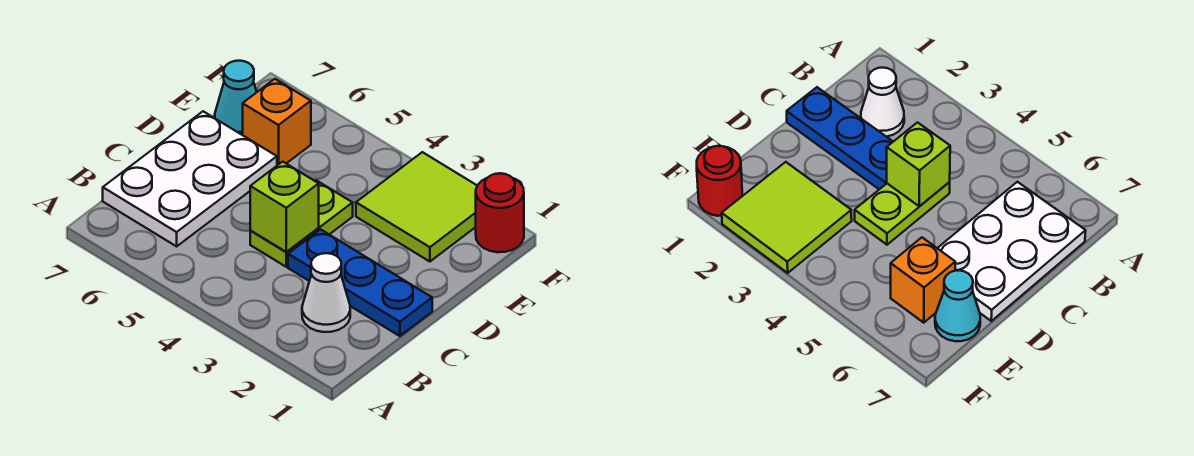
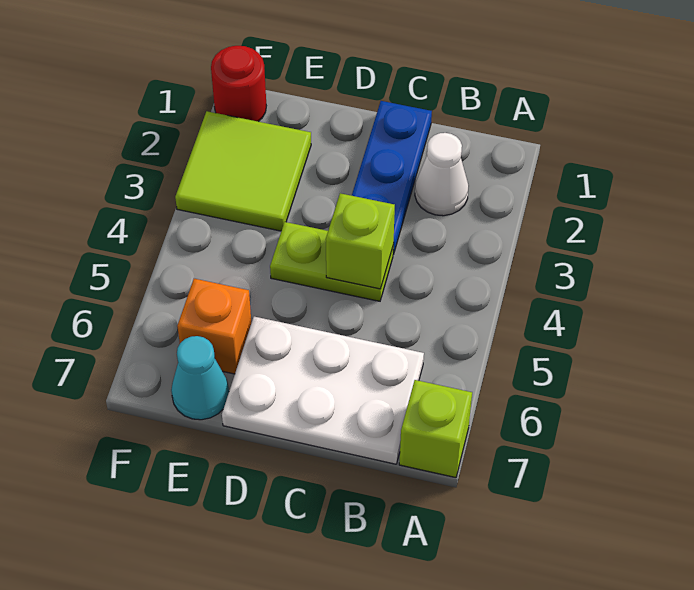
none -> lime 1x1 brick [399,380,472,478]

